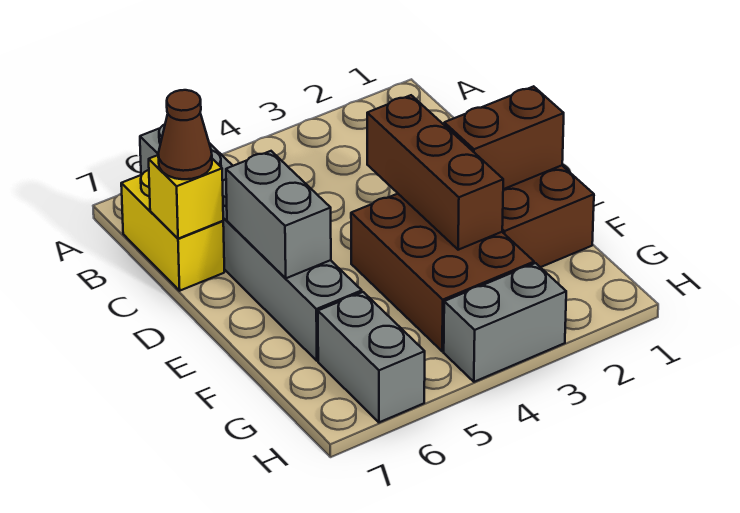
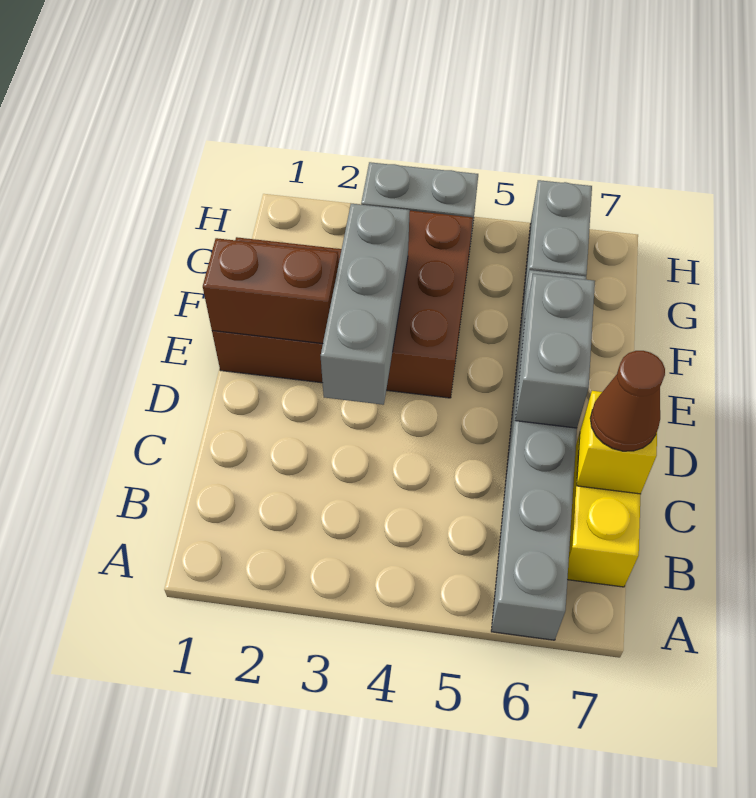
brown 1x3 brick [367,95,503,250] -> grey 1x3 brick [321,204,410,405]

